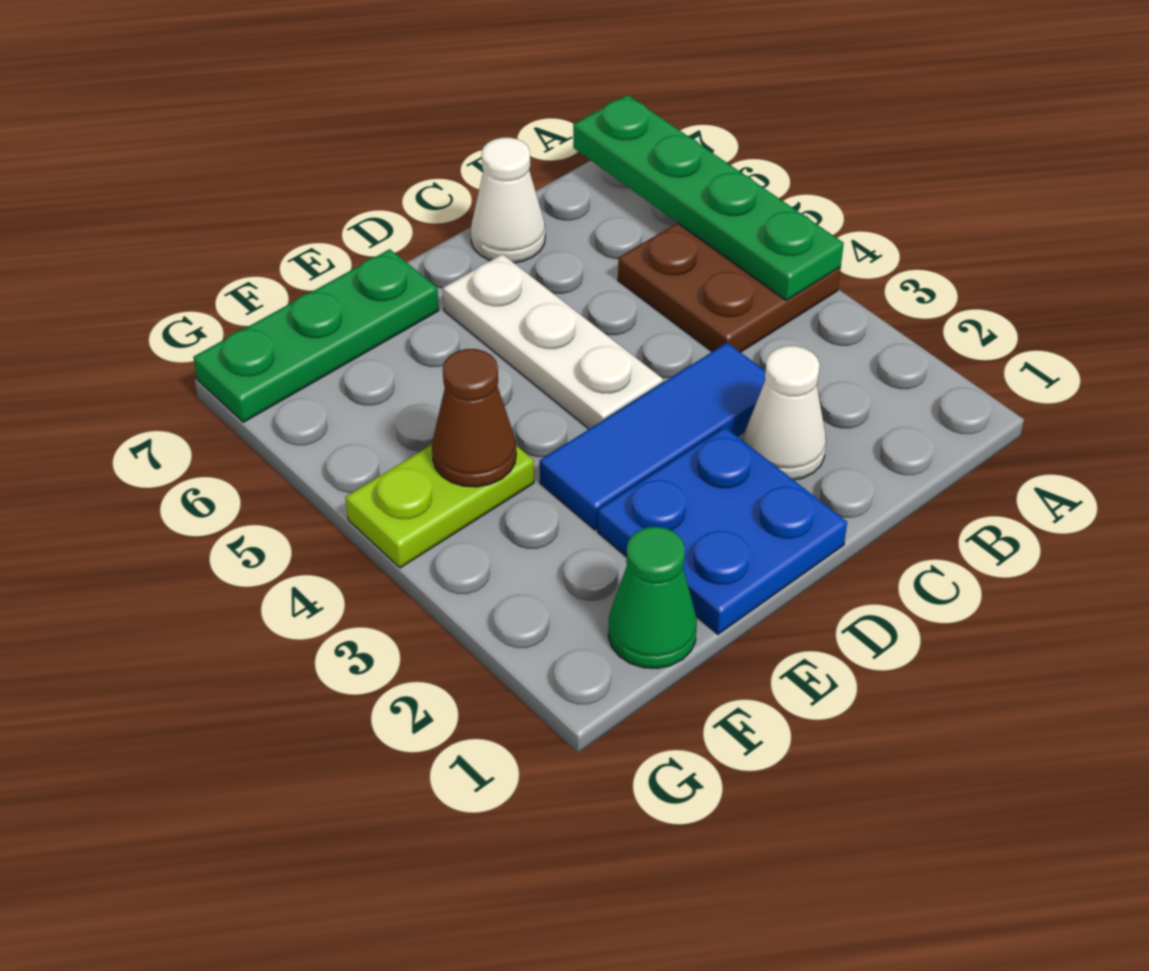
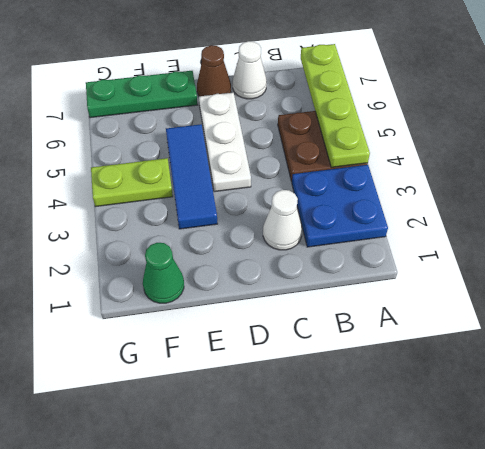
green 1x4 plate [573,95,844,301] -> lime 1x4 plate [301,44,370,167]
blue 1x3 tile [540,343,765,530] -> blue 1x3 tile turned to [166,124,217,229]
blue 2x2 plate [598,427,847,634] -> blue 2x2 plate moved to [292,165,388,247]
brown 1x1 cone [432,349,516,487] -> brown 1x1 cone moved to [197,45,231,96]

